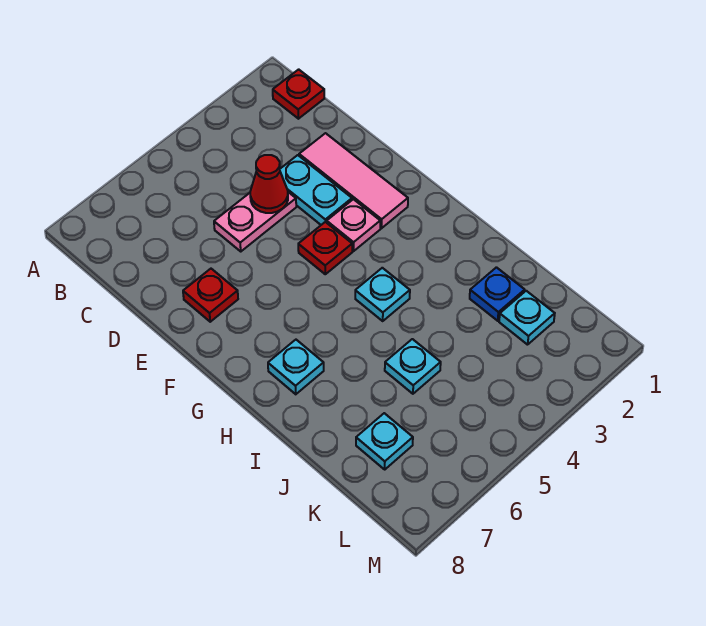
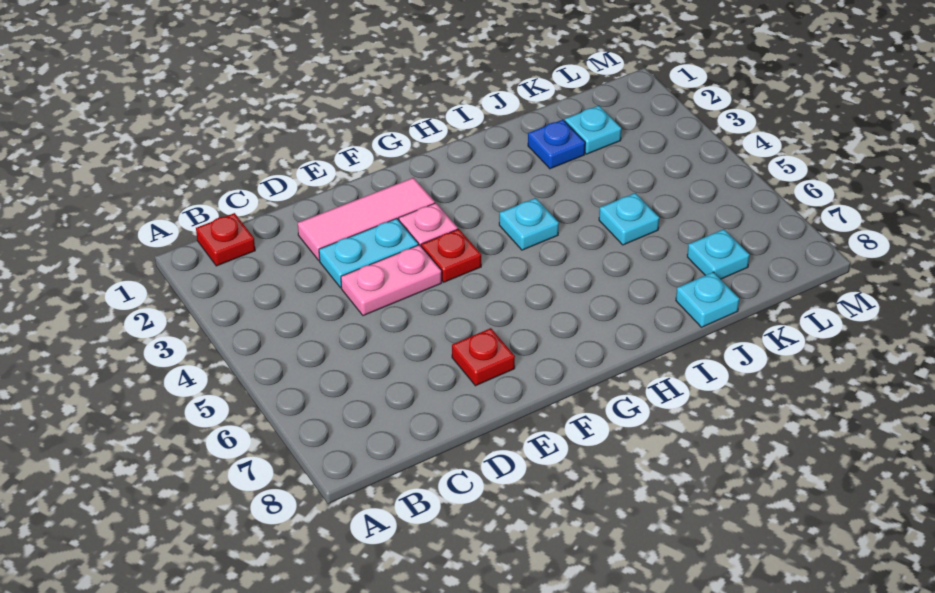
pink 1x2 plate [214,192,296,251] -> pink 1x2 plate turned to [341,245,442,316]
red 1x1 cone [250,155,288,213] -> none
cyan 1x1 plate [268,340,324,394] -> cyan 1x1 plate moved to [676,272,739,327]

